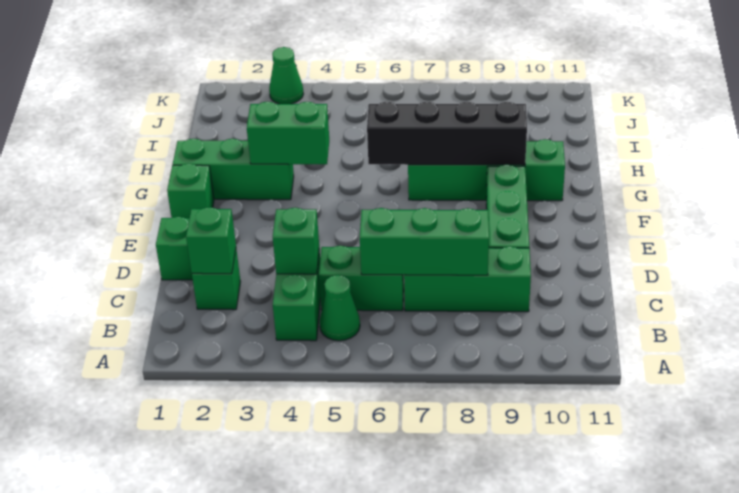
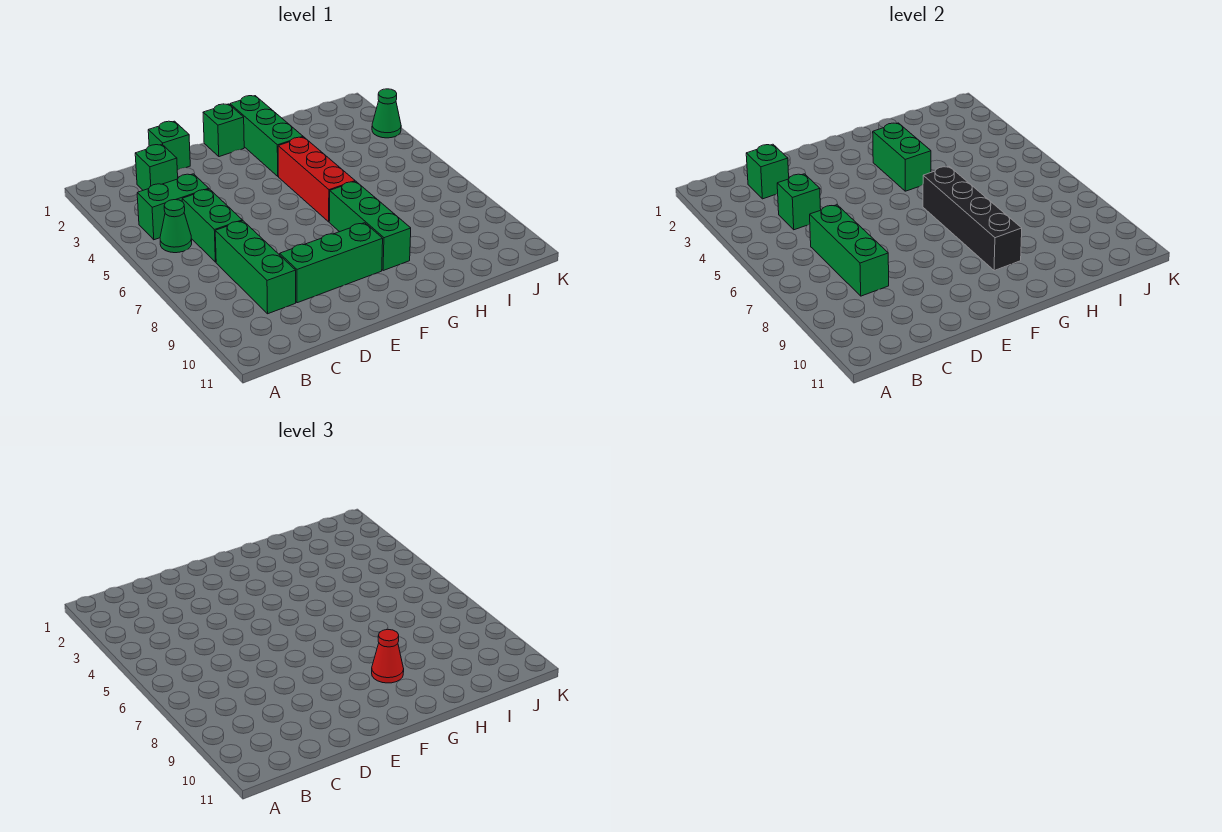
none -> red 1x3 brick [278,137,355,222]
green 1x4 brick [408,139,565,201] -> green 1x3 brick [329,182,411,271]
none -> red 1x1 cone [372,630,404,683]

